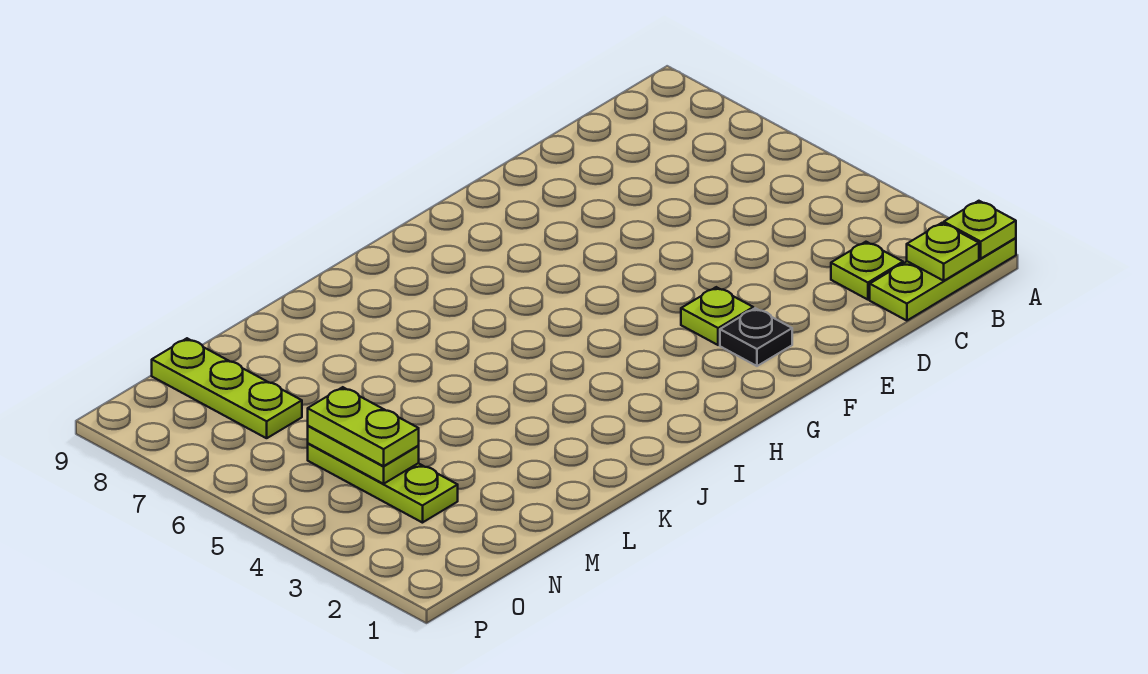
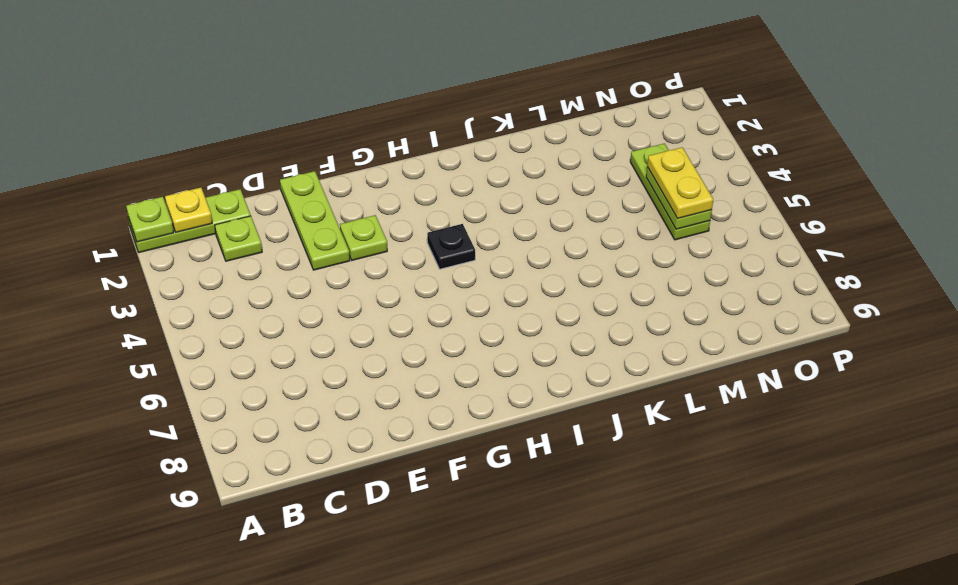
lime 1x1 plate [907,223,979,281] -> yellow 1x1 plate [165,188,212,232]
black 1x1 plate [720,308,792,366] -> black 1x1 plate moved to [427,224,475,269]
lime 1x2 plate [308,387,419,466] -> yellow 1x2 plate [647,147,713,218]
lime 1x3 plate [152,338,302,438] -> lime 1x3 plate moved to [280,171,350,270]

